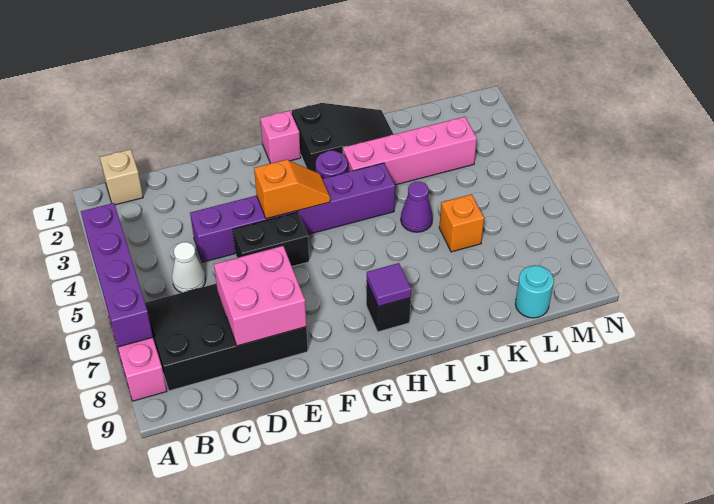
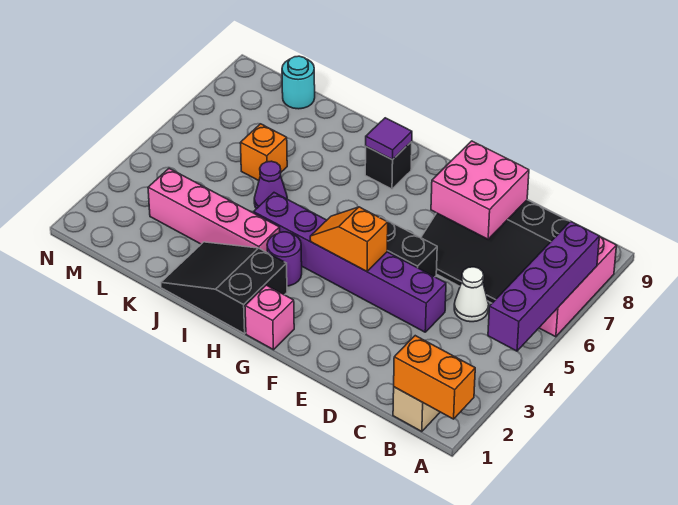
none -> orange 1x2 brick [394,336,475,419]

